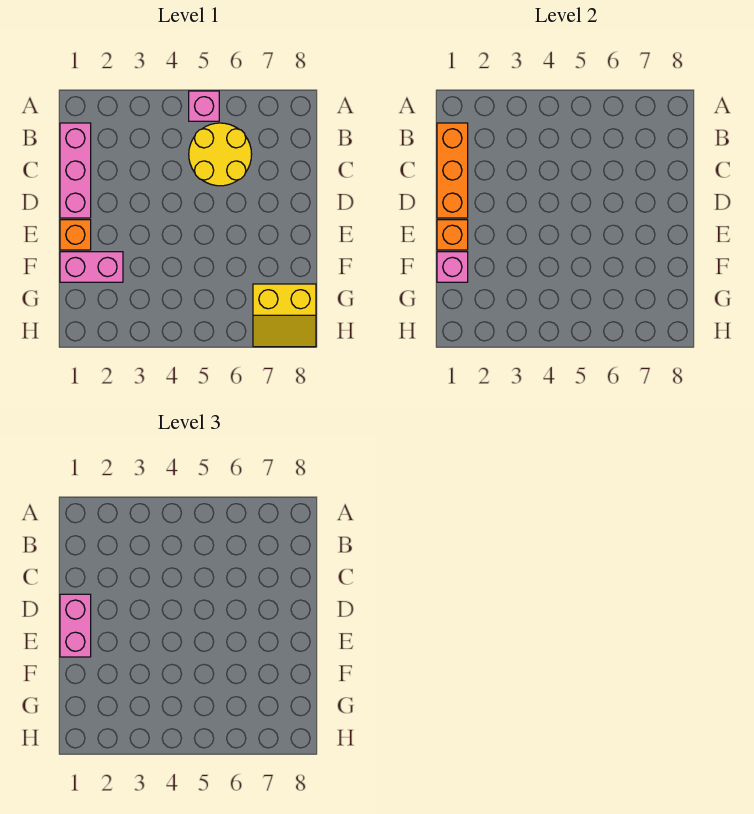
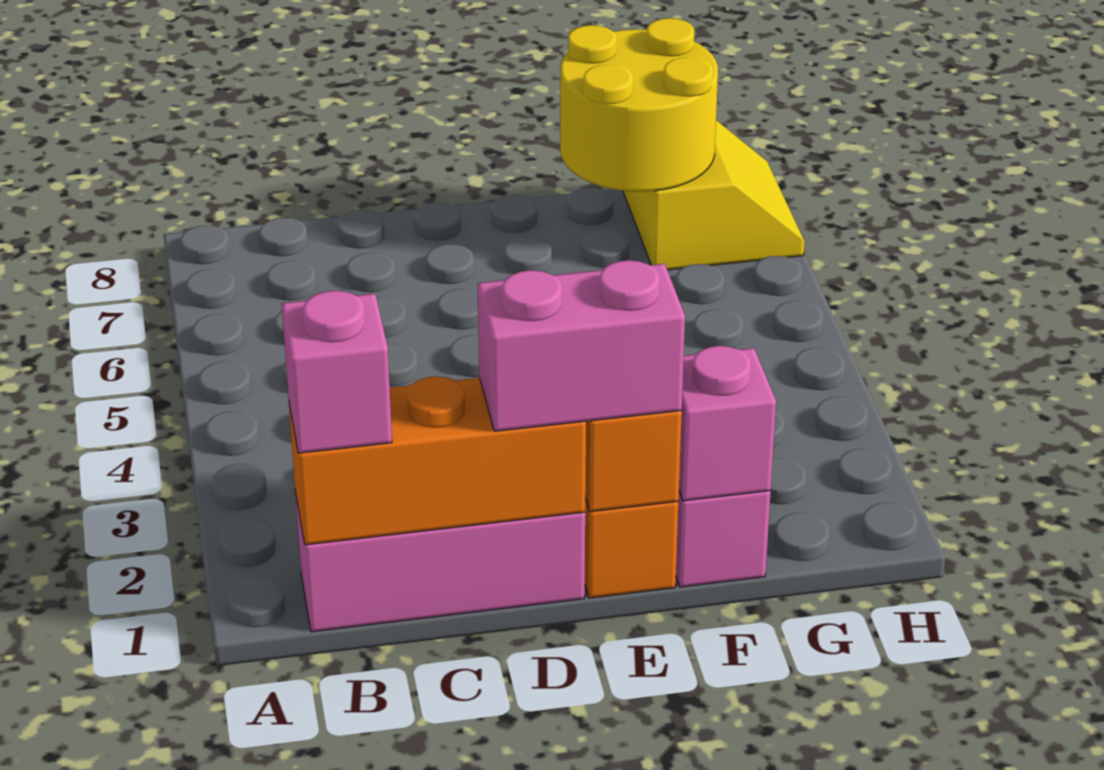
pink 1x1 brick [189,91,219,121] -> pink 1x1 brick moved to [282,291,392,453]
yellow 2x2 round brick [189,123,252,186] -> yellow 2x2 round brick moved to [560,18,718,192]

